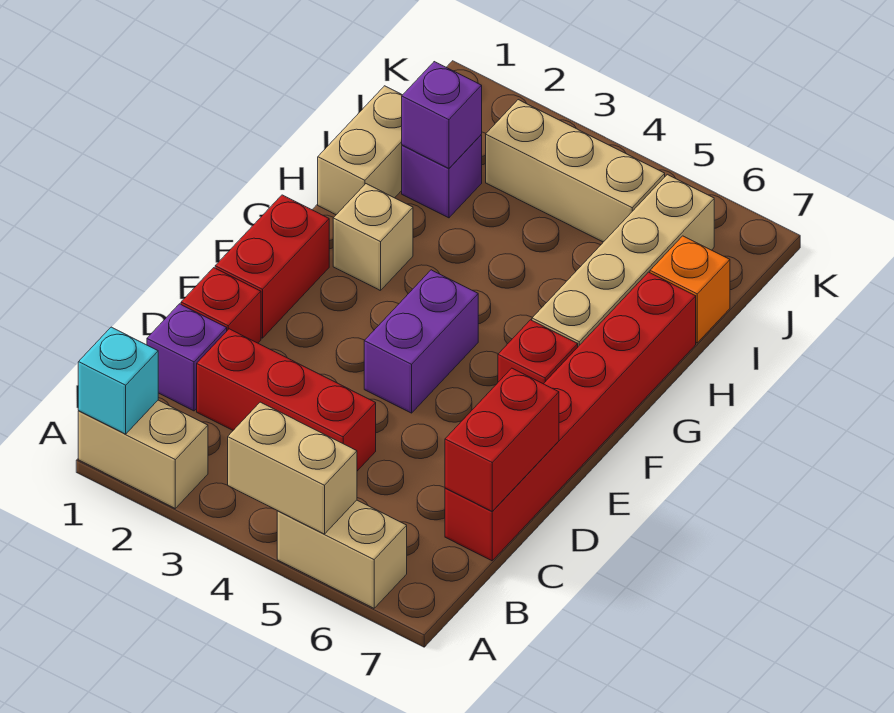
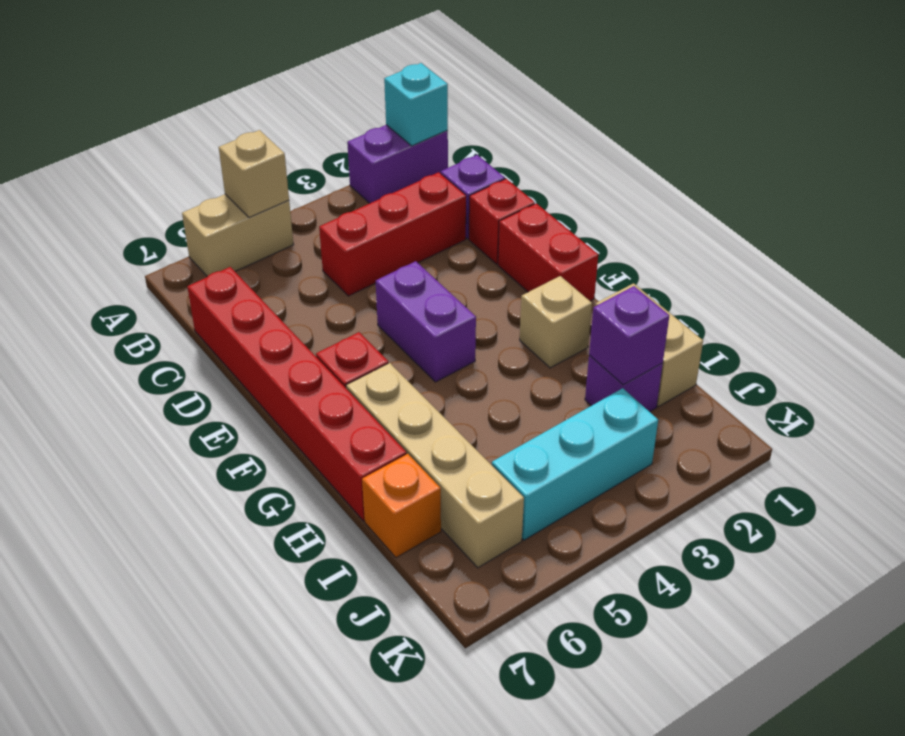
tan 1x2 brick [78,400,208,508] -> purple 1x2 brick [347,125,448,203]
tan 1x2 brick [228,402,357,534] -> tan 1x1 brick [219,130,289,218]
red 1x2 brick [445,368,559,511] -> none
tan 1x3 brick [486,100,665,242] -> cyan 1x3 brick [492,388,658,540]

